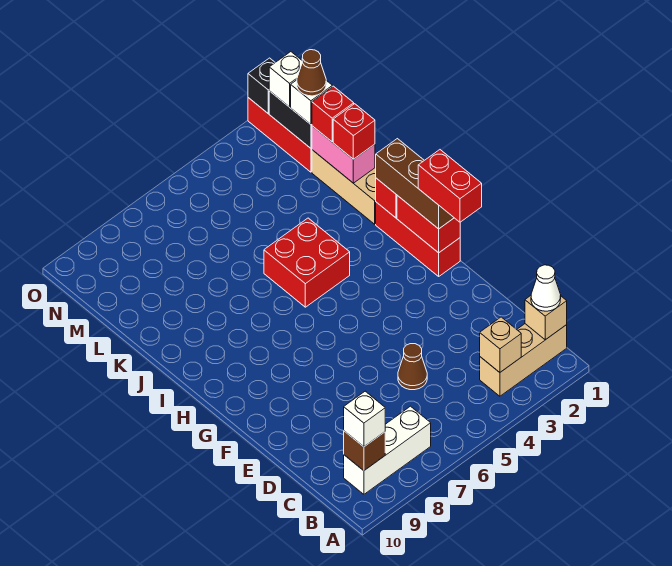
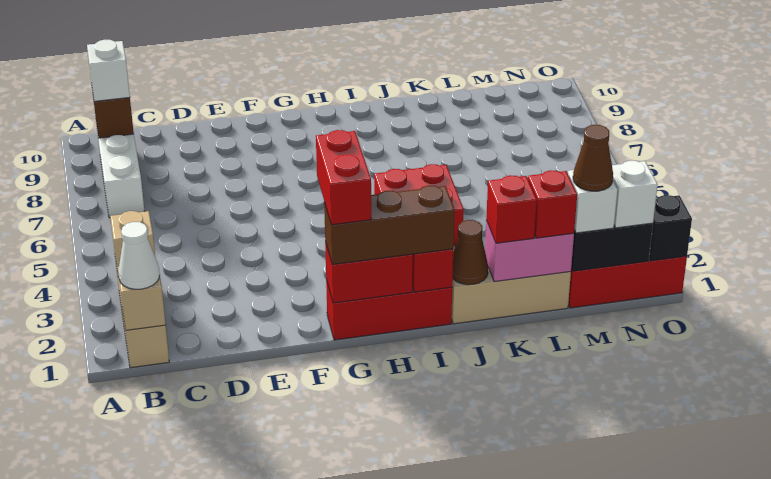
brown 1x1 cone [398,344,427,390] -> brown 1x1 cone moved to [453,220,488,285]
red 1x2 brick [418,150,482,222] -> red 1x2 brick turned to [316,130,371,225]

